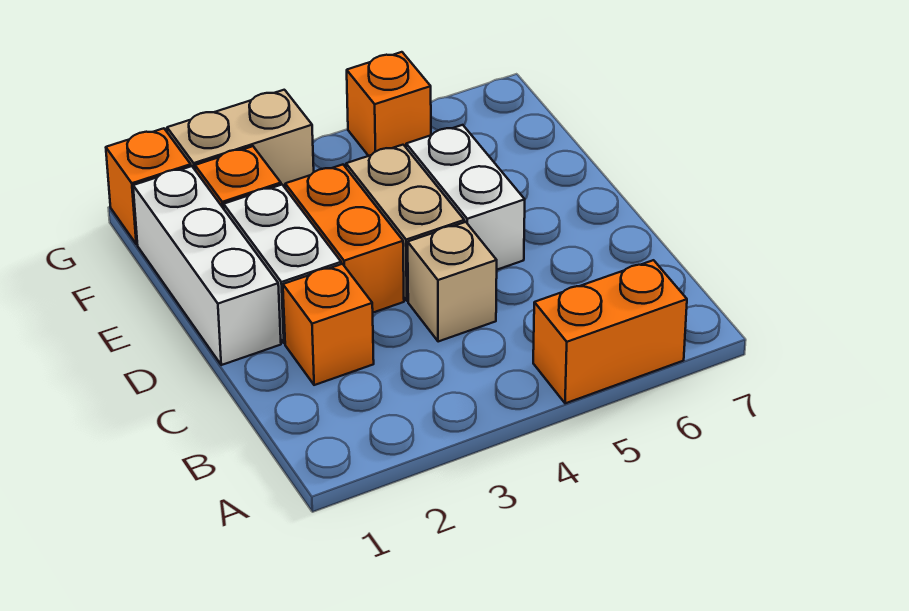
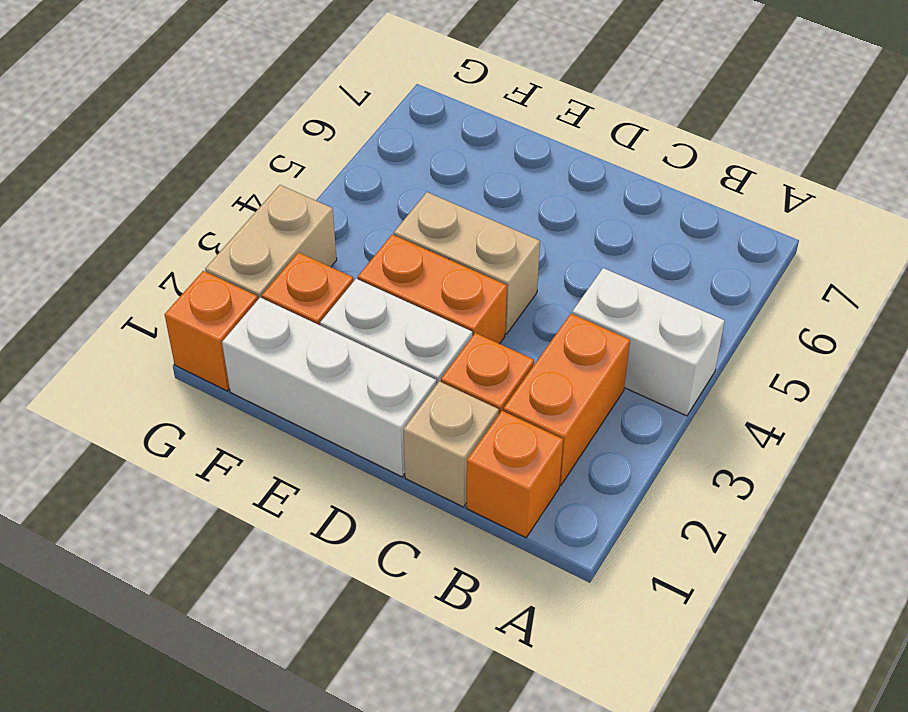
orange 1x2 brick [533,260,687,403] -> orange 1x2 brick moved to [504,314,630,486]
tan 1x1 brick [408,222,497,342] -> tan 1x1 brick moved to [403,381,499,507]
white 1x2 brick [406,125,525,270] -> white 1x2 brick moved to [572,268,725,416]
orange 1x1 brick [347,52,431,156] -> orange 1x1 brick moved to [466,411,563,538]

